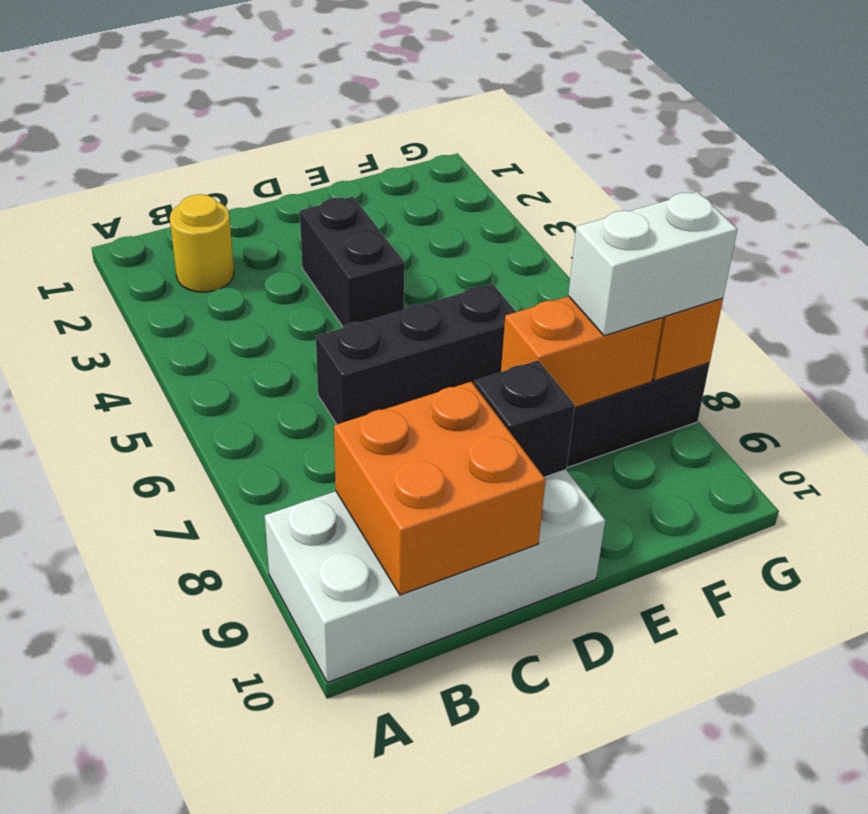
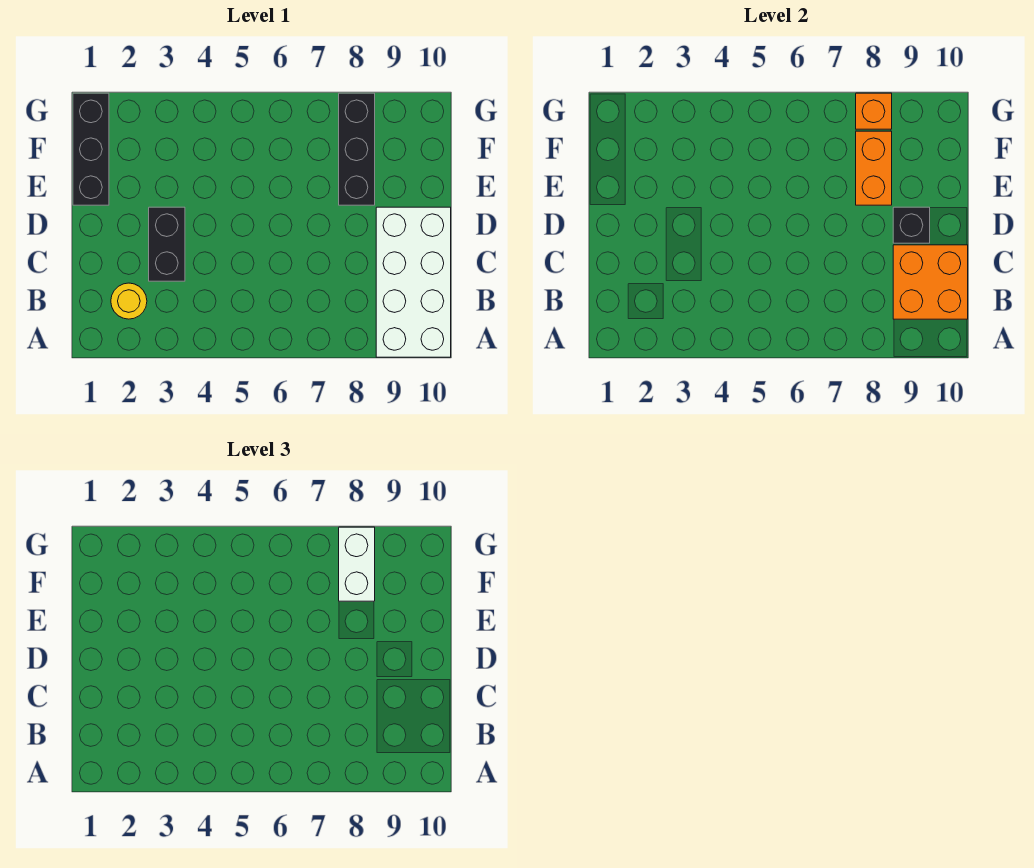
black 1x3 brick [316,284,516,424] -> black 1x3 brick moved to [73,93,109,205]
black 1x2 brick [300,197,405,327] -> black 1x2 brick turned to [149,207,185,281]

